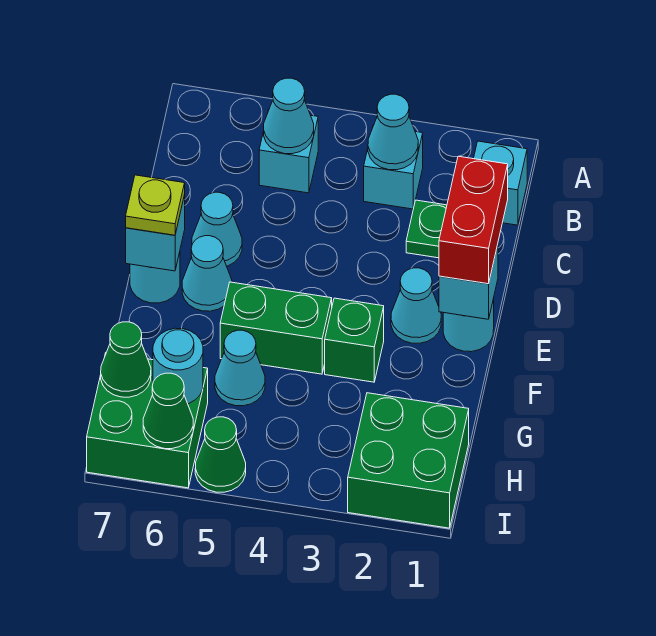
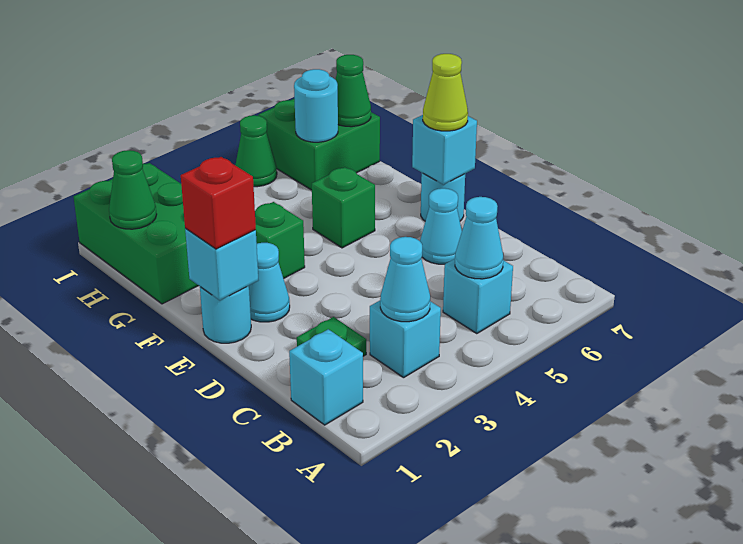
red 1x2 brick [439,156,508,284] -> red 1x1 brick [181,157,256,249]
cyan 1x1 cone [182,236,232,311] -> none
lime 1x1 plate [126,175,185,235] -> lime 1x1 cone [423,54,468,131]
green 1x2 brick [220,282,332,374] -> green 1x1 brick [312,167,375,248]
cyan 1x1 cone [215,330,265,406] -> none
green 2x2 brick [348,393,469,528] -> green 2x3 brick [74,163,198,304]
green 1x1 cone [143,373,193,449] -> green 1x1 cone moved to [109,150,157,229]

